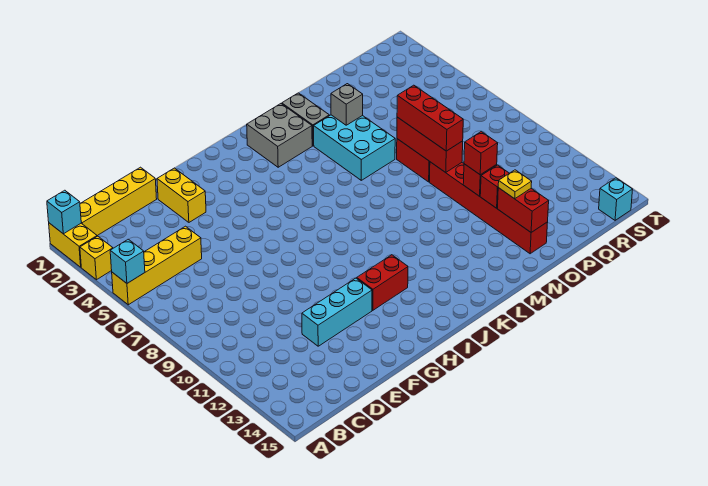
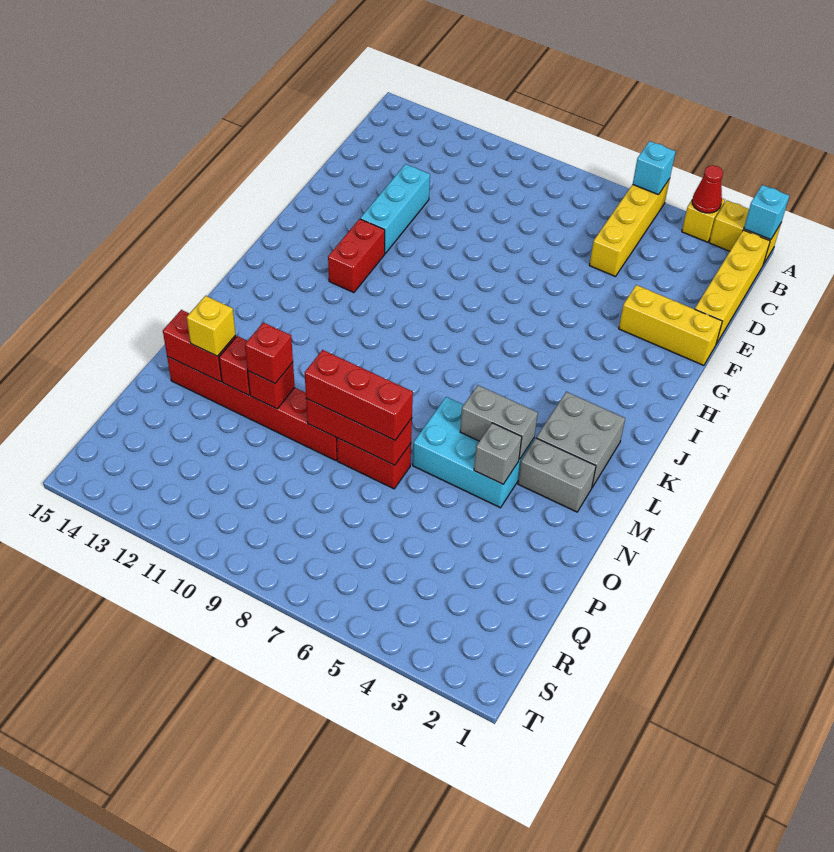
none -> red 1x1 cone [692,165,723,213]
yellow 1x2 brick [157,168,206,222] -> yellow 1x3 brick [619,285,722,365]
none -> grey 1x2 brick [460,385,538,460]
yellow 1x1 plate [498,170,532,199] -> yellow 1x1 brick [187,296,236,356]
cyan 1x1 brick [599,178,633,220] -> none

